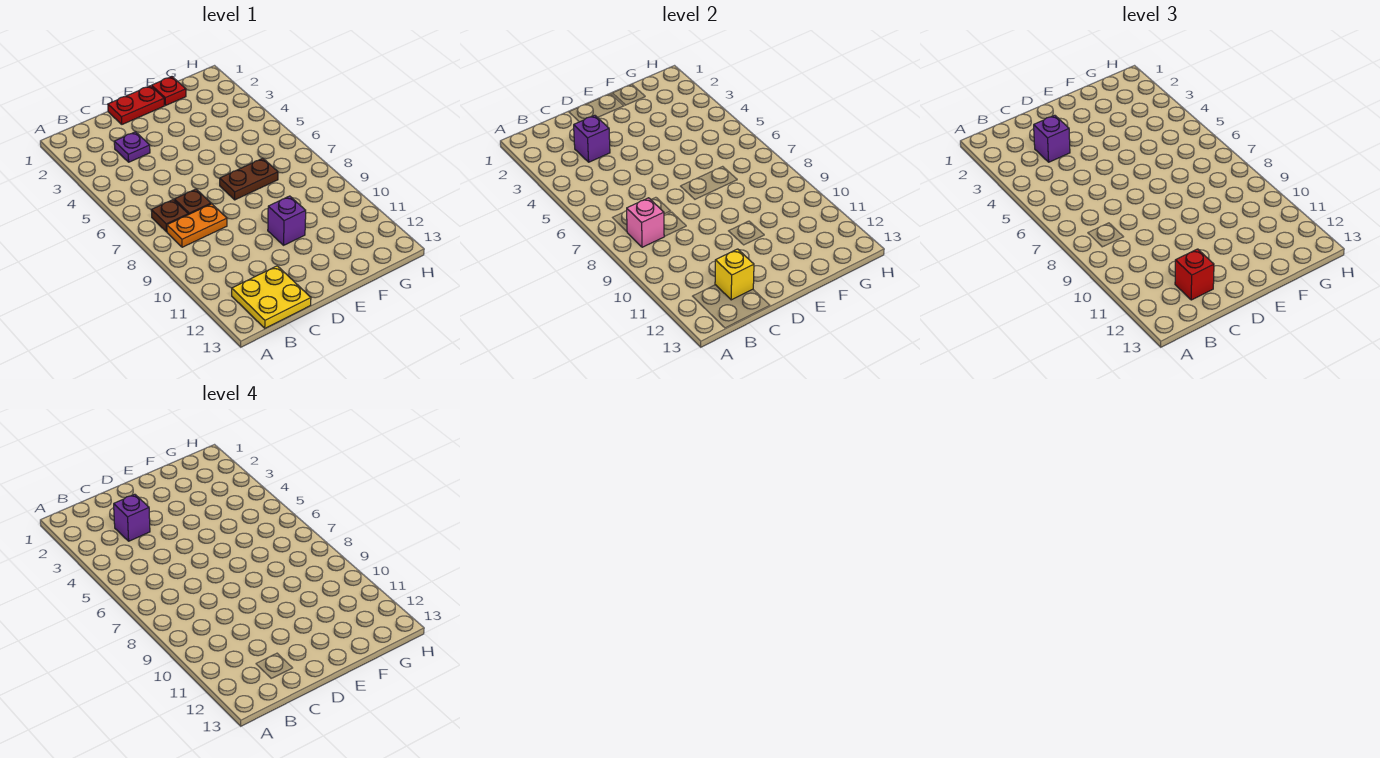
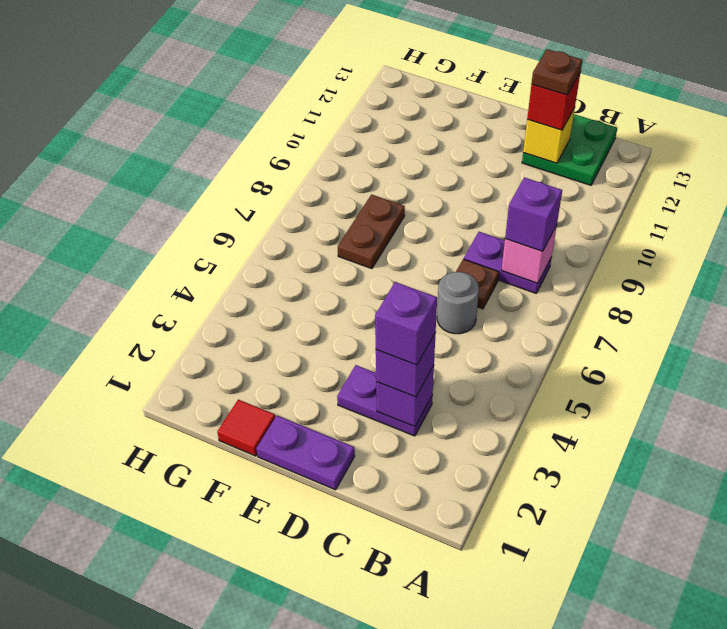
brown 1x1 plate [151,200,188,232] -> brown 1x1 plate moved to [531,49,582,95]
orange 1x2 plate [167,204,227,247] -> purple 1x2 plate [464,232,552,293]
yellow 2x2 plate [232,266,311,328] -> green 2x2 plate [522,114,617,185]
purple 1x1 plate [114,132,150,162] -> purple 1x2 plate [337,365,433,436]
none -> grey 1x1 round brick [437,272,479,334]
red 1x2 plate [108,86,164,124] -> purple 1x2 plate [256,416,355,490]
brown 1x2 plate [220,158,278,200] -> brown 1x2 plate turned to [338,195,405,269]
purple 1x1 brick [268,196,306,245] -> purple 1x1 brick moved to [505,177,562,251]
red 1x1 plate [152,77,186,105] -> red 1x1 tile [217,400,275,456]

